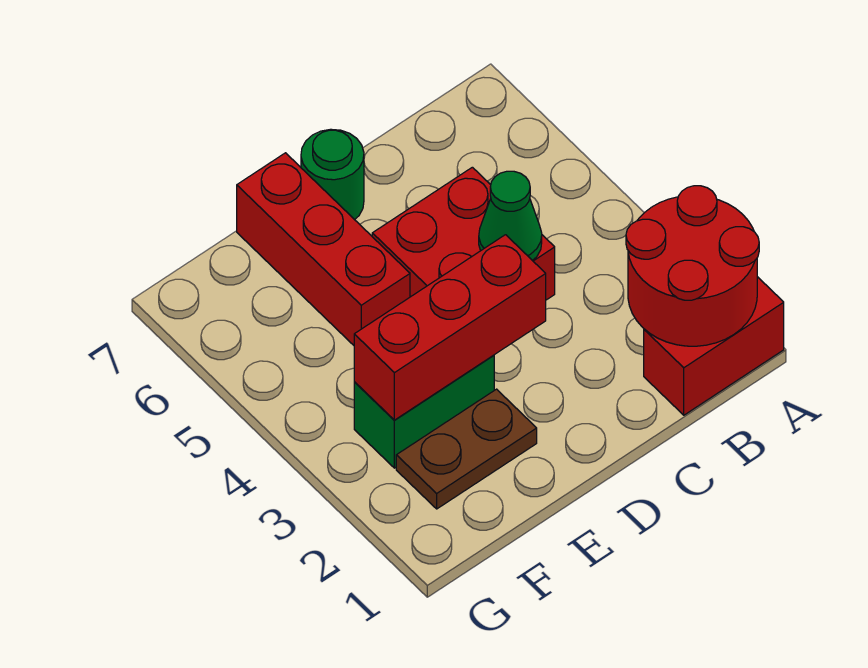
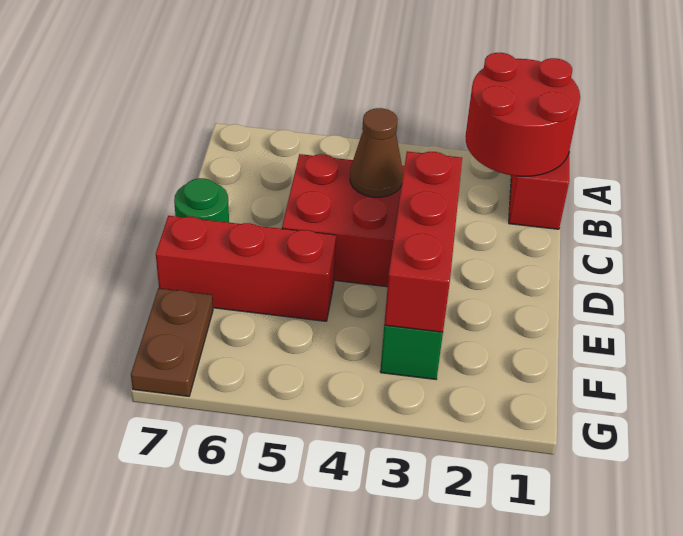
green 1x1 cone [479,171,542,261] -> brown 1x1 cone [350,108,403,197]
brown 1x2 plate [396,389,537,509] -> brown 1x2 plate moved to [131,288,213,396]

